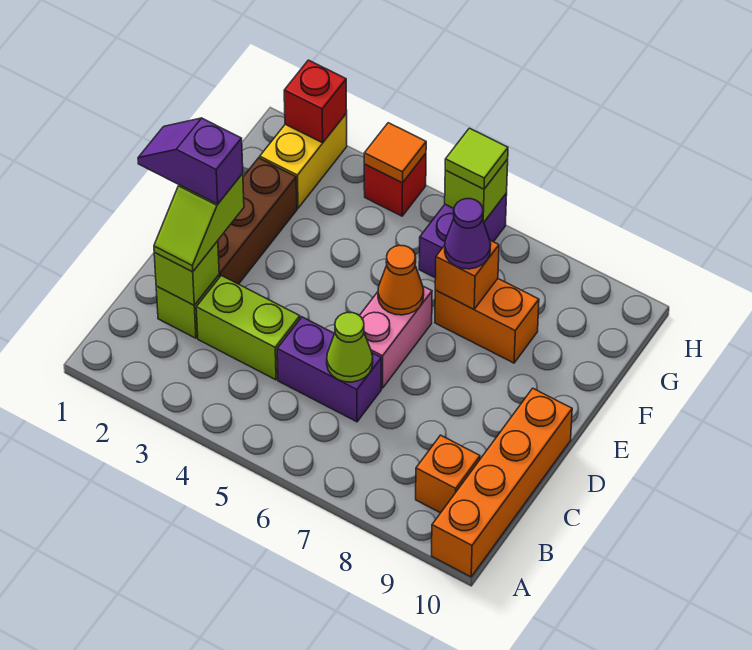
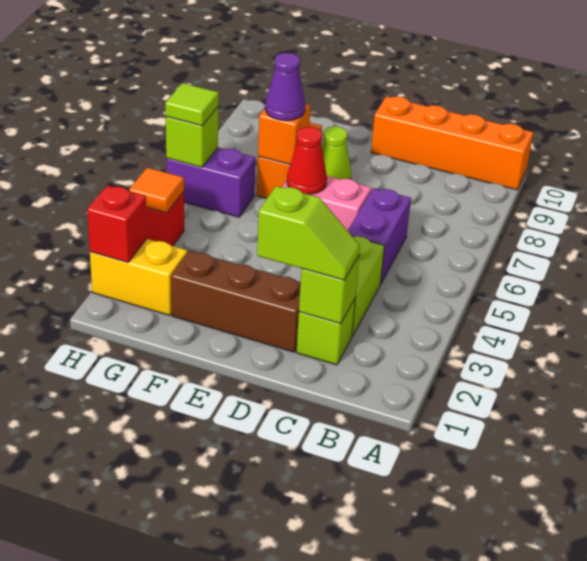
orange 1x1 brick [416,435,480,513] -> none
lime 1x1 cone [327,312,373,382] -> lime 1x1 cone moved to [322,126,351,179]
purple 1x2 slope [138,118,243,204] -> none
orange 1x1 cone [378,245,424,315] -> red 1x1 cone [287,126,327,194]

